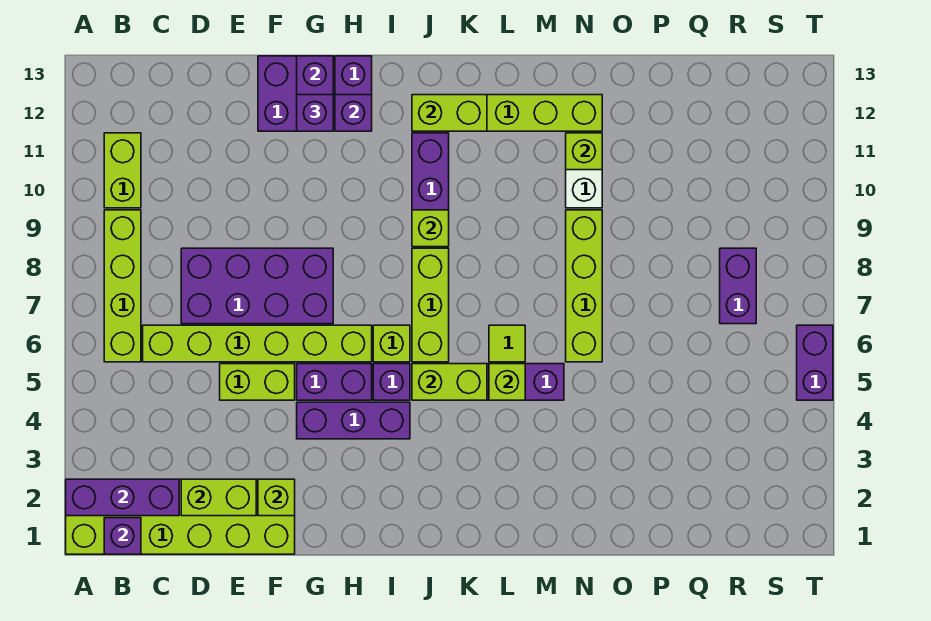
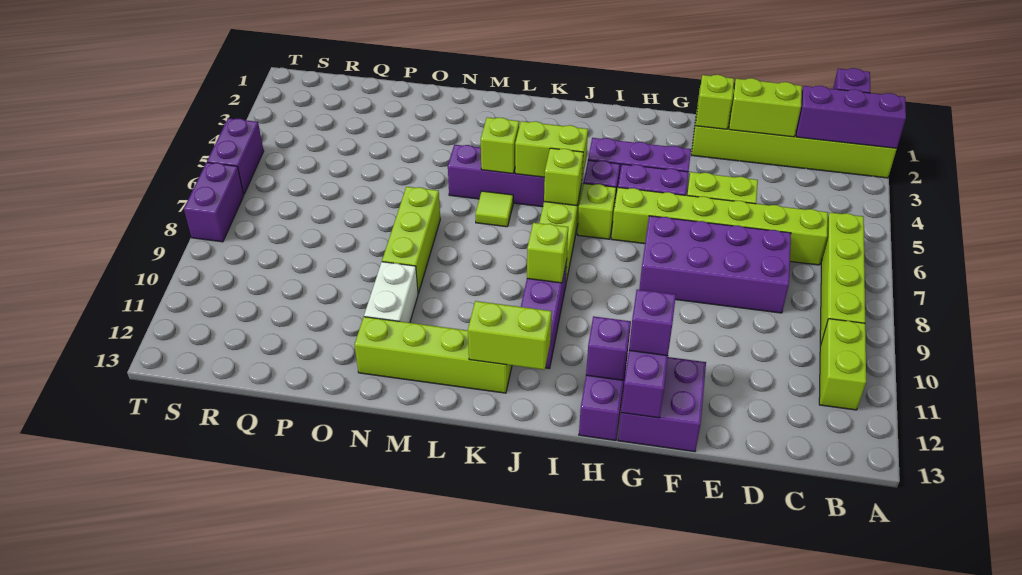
lime 1x4 brick [566,210,602,362] -> lime 1x3 brick [382,187,440,293]
lime 1x1 brick [566,133,602,170] -> lime 1x1 brick moved to [544,148,583,206]
purple 1x2 brick [720,248,756,324] -> purple 1x2 brick moved to [184,163,244,242]

